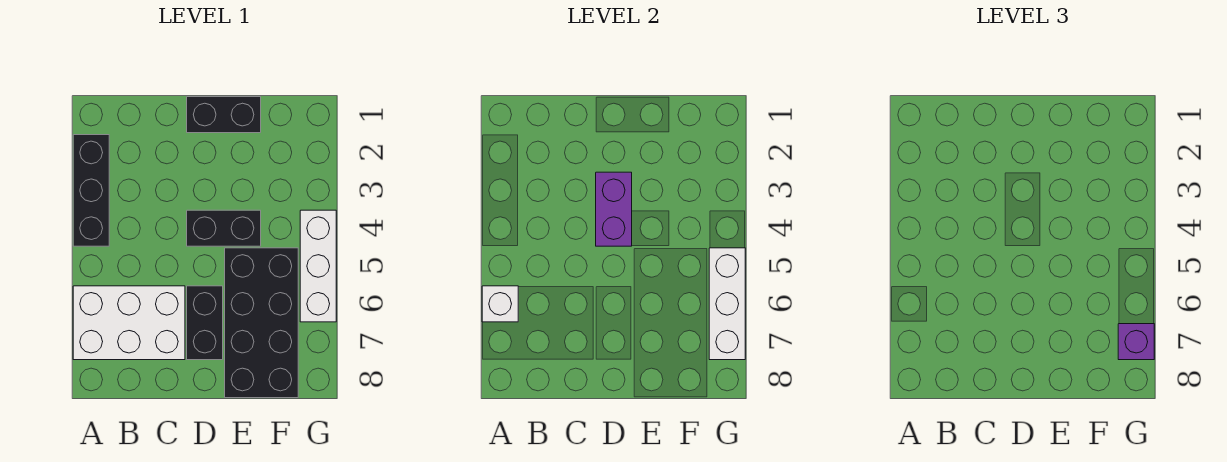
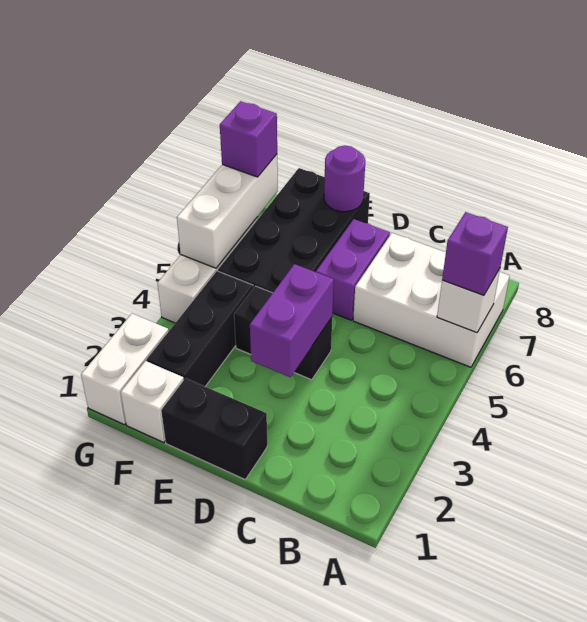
black 1x3 brick [73,135,109,246] -> black 1x3 brick moved to [147,271,253,386]
none -> purple 1x1 brick [442,212,508,296]
black 1x2 brick [187,286,223,360] -> purple 1x2 brick [316,219,390,320]
none -> purple 1x1 round brick [324,145,365,212]
none -> white 1x1 brick [121,361,184,443]
none -> white 1x2 brick [81,314,169,425]

